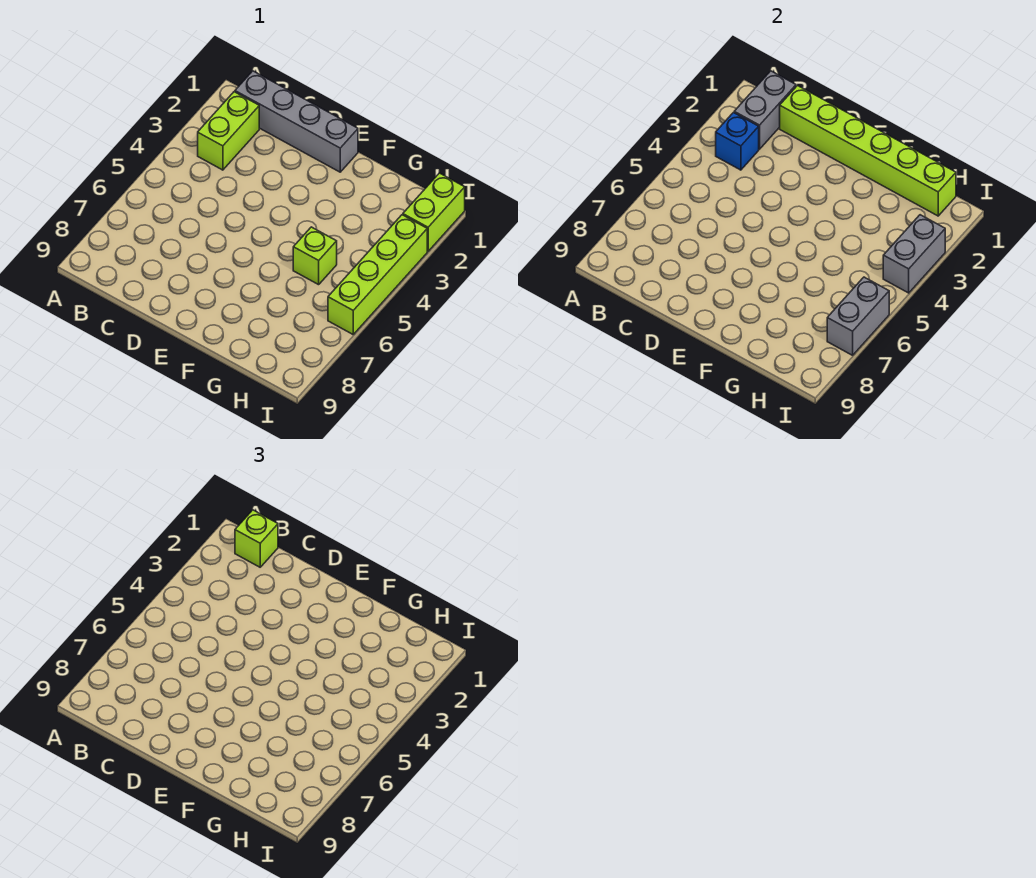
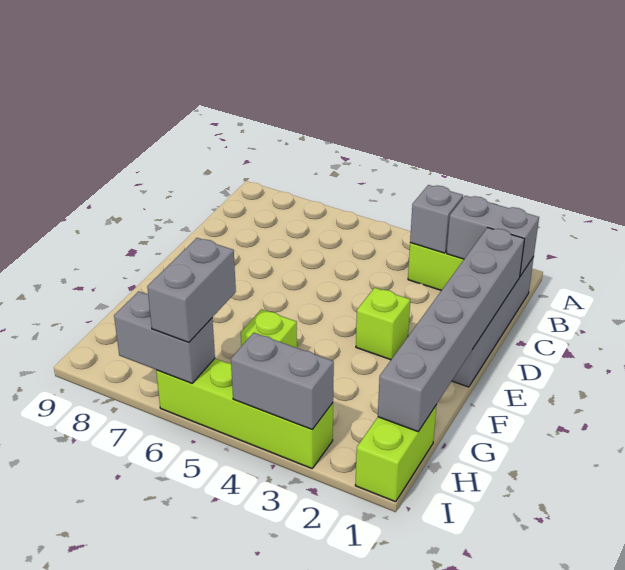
lime 1x1 brick [235,510,278,567] -> lime 1x1 brick moved to [356,288,410,360]
blue 1x1 brick [716,113,759,170] -> grey 1x1 brick [410,185,463,253]
lime 1x6 brick [780,86,956,216] -> grey 1x6 brick [378,228,525,432]
none -> grey 1x2 brick [147,238,236,342]
lime 1x2 brick [403,173,465,251] -> lime 1x2 brick turned to [355,406,436,502]

